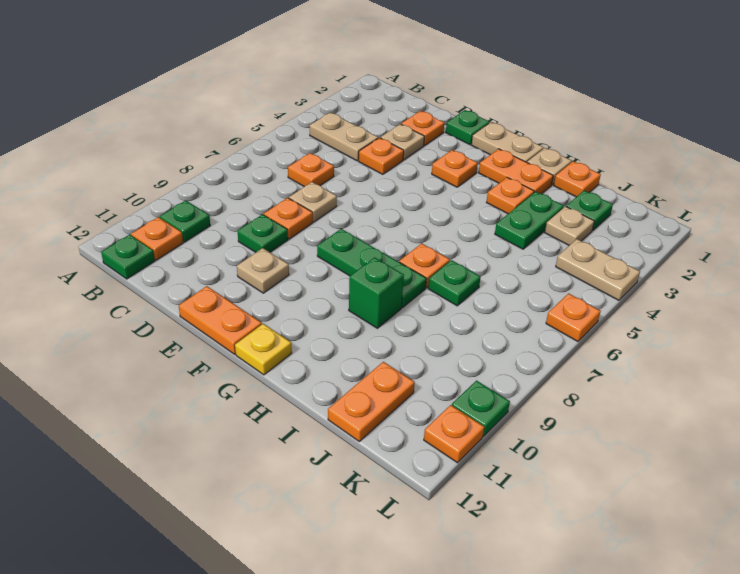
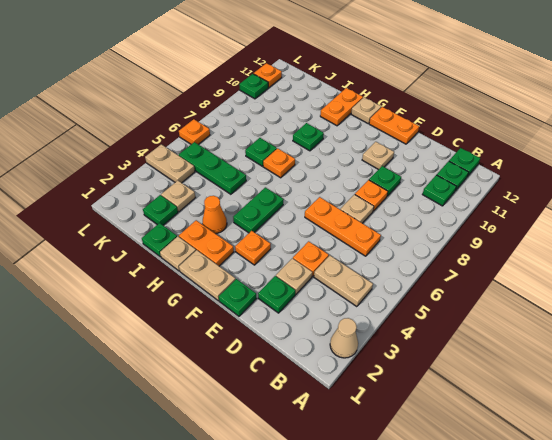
none -> tan 1x1 cone [330,318,358,358]
orange 1x1 plate [131,217,183,260] -> green 1x1 plate [437,161,468,191]
orange 1x1 plate [288,153,334,186] -> orange 1x3 plate [305,197,381,256]
orange 1x1 plate [401,111,444,146] -> green 1x1 plate [258,276,295,313]
green 1x3 plate [317,229,427,308] -> green 1x3 plate moved to [179,142,246,194]
yellow 1x1 plate [235,324,292,375] -> tan 1x1 plate [351,97,381,123]
orange 1x1 plate [486,177,534,214] -> orange 1x1 cone [203,196,227,234]
green 1x1 brick [349,257,404,328] -> green 1x1 plate [293,123,324,151]
orange 1x1 plate [554,161,601,197] -> green 1x1 plate [142,223,177,257]
green 1x2 plate [495,192,564,249] -> green 1x2 plate moved to [233,187,284,233]
orange 1x2 plate [328,362,415,441] -> orange 1x2 plate moved to [320,88,363,126]

